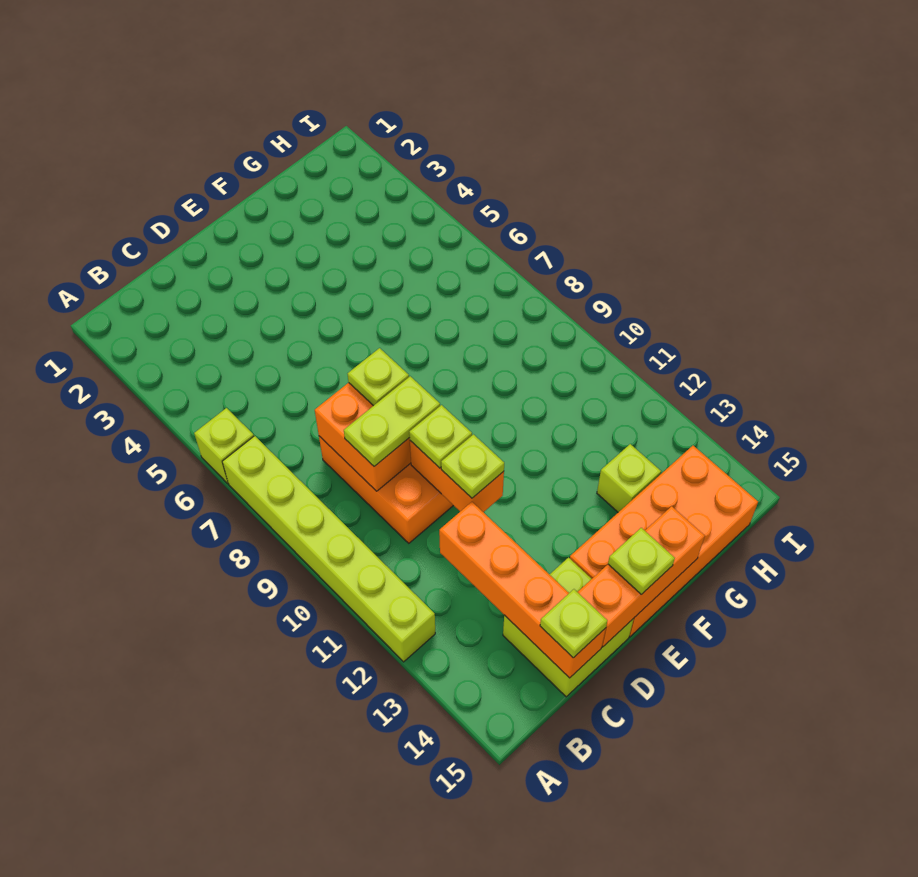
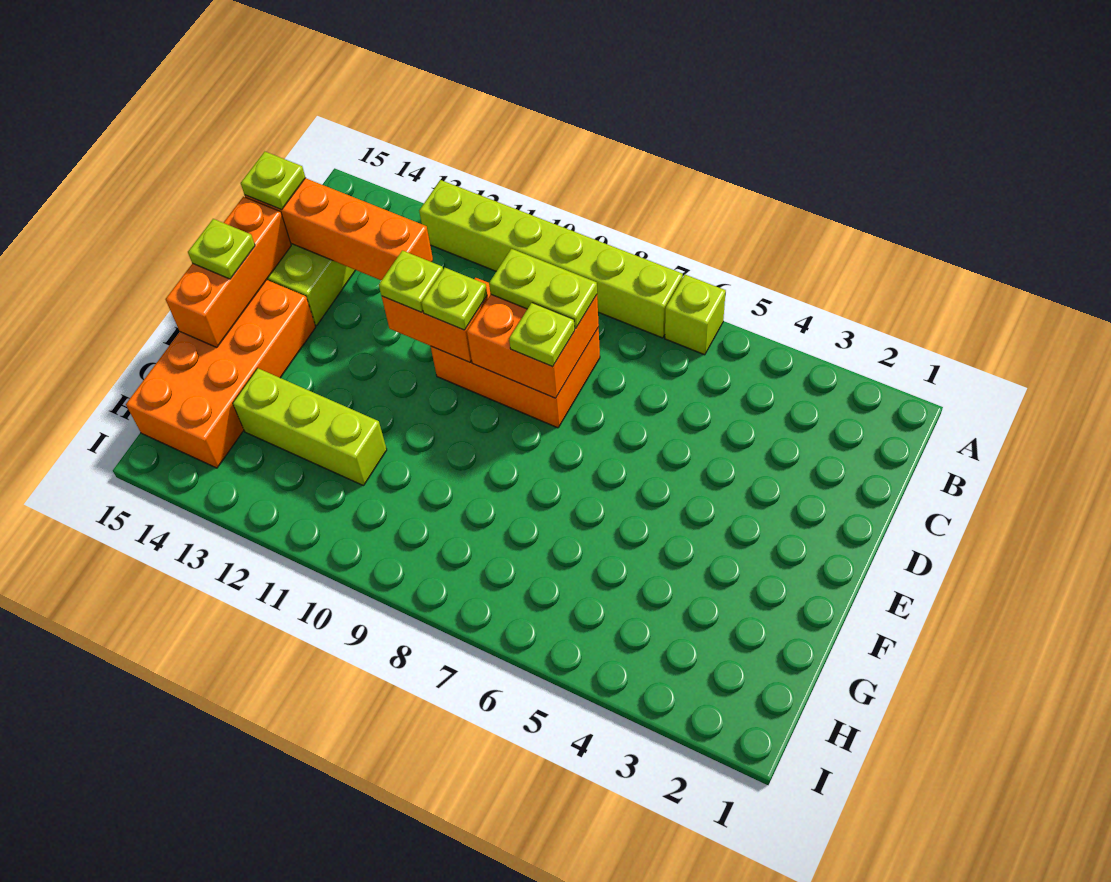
lime 1x2 plate [344,376,440,466] -> lime 1x2 plate turned to [489,249,597,329]
lime 1x1 brick [597,444,661,512] -> lime 1x3 brick [233,368,387,486]

